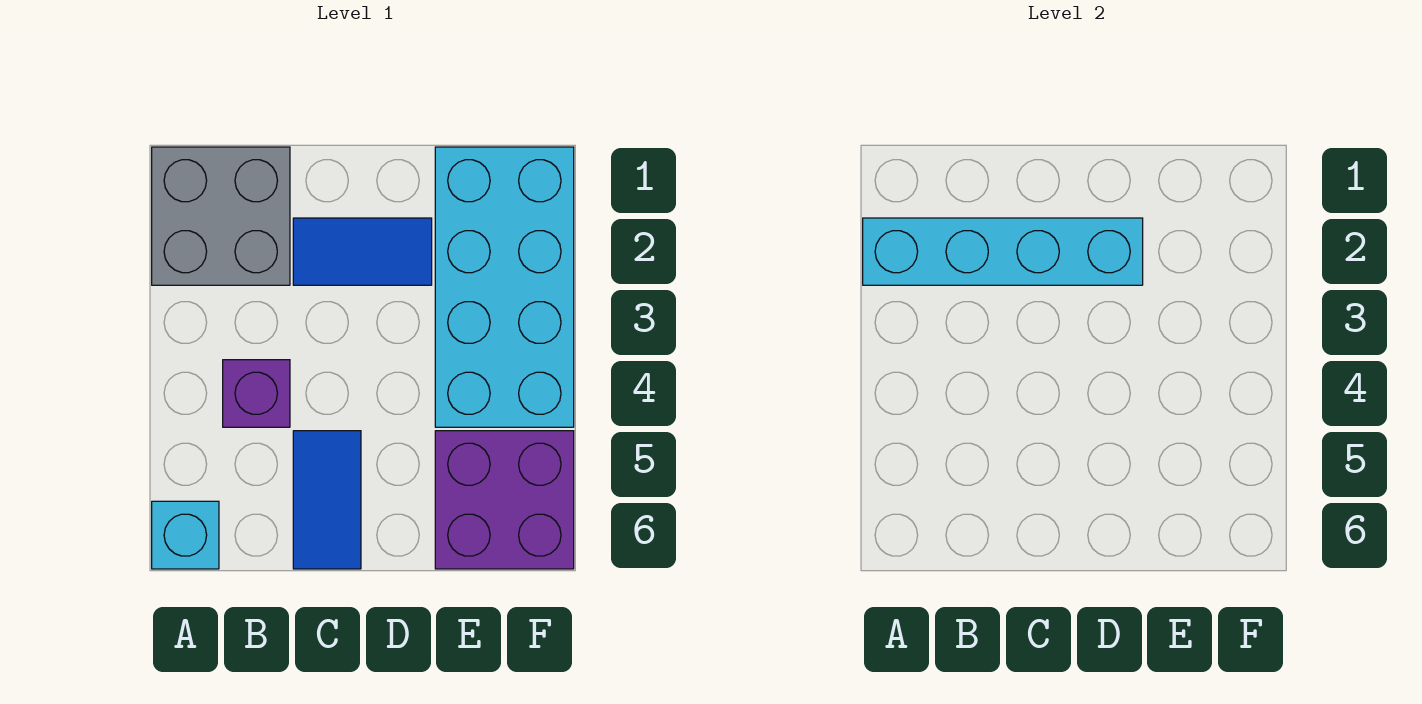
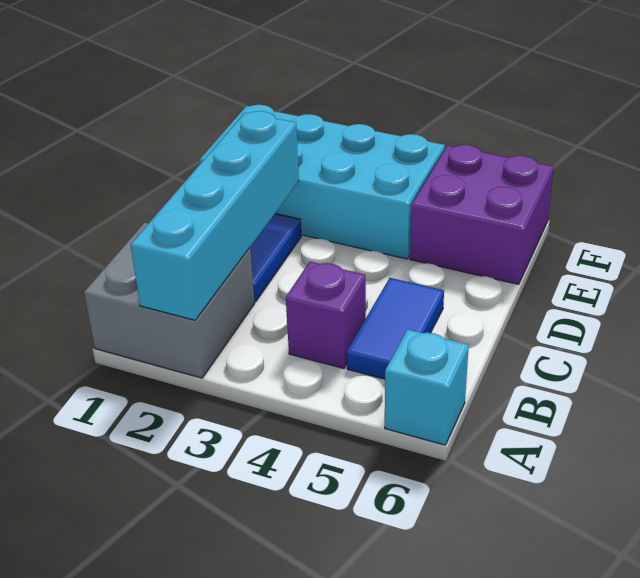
blue 1x2 tile [293,431,361,569] -> blue 1x2 tile turned to [347,278,444,379]

